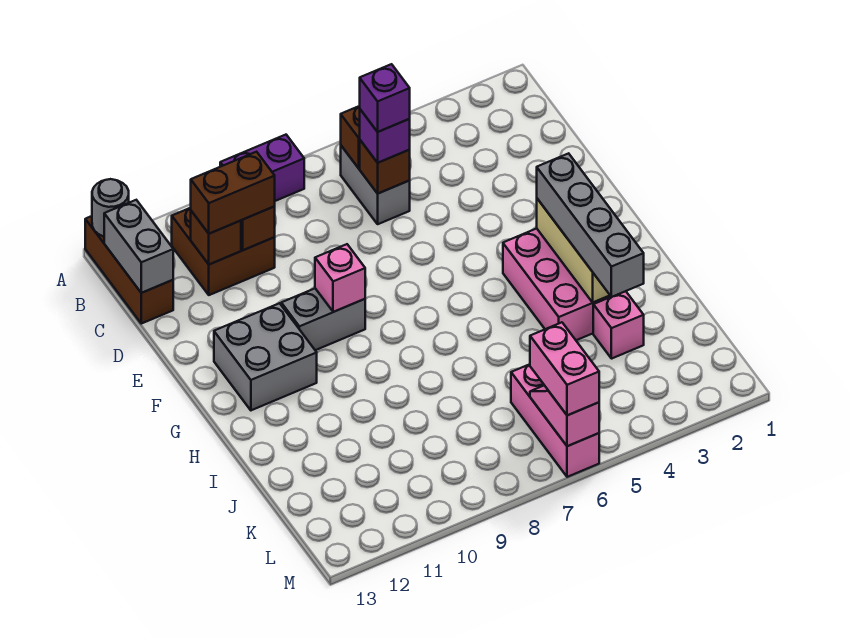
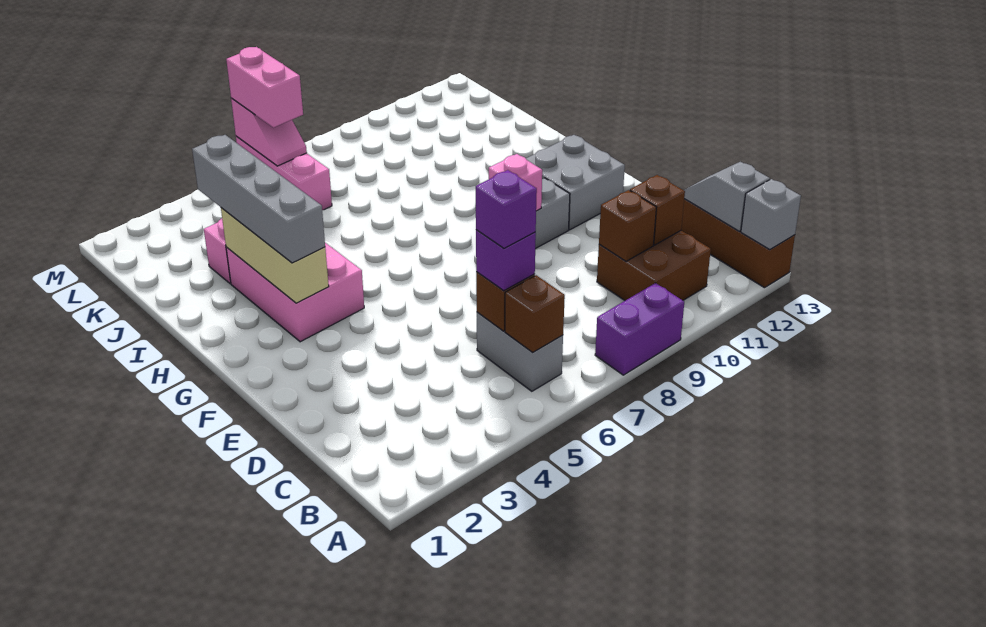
grey 1x1 round brick [92,179,129,236] -> grey 1x1 brick [741,179,801,250]
grey 1x2 brick [104,200,173,293] -> grey 1x2 slope [684,162,770,231]
brown 1x2 brick [191,152,275,234] -> none

